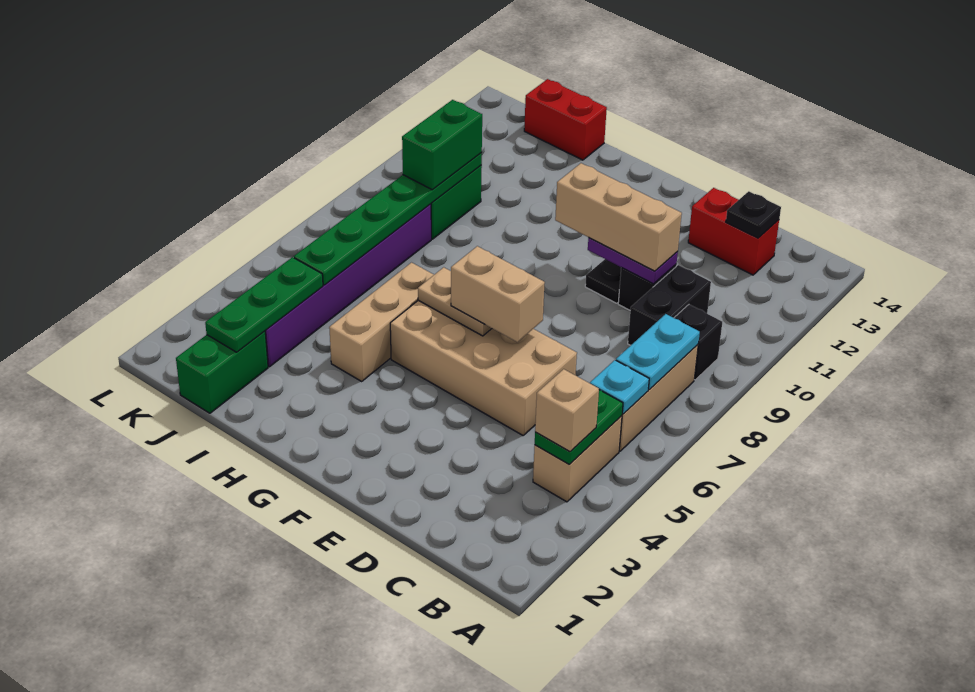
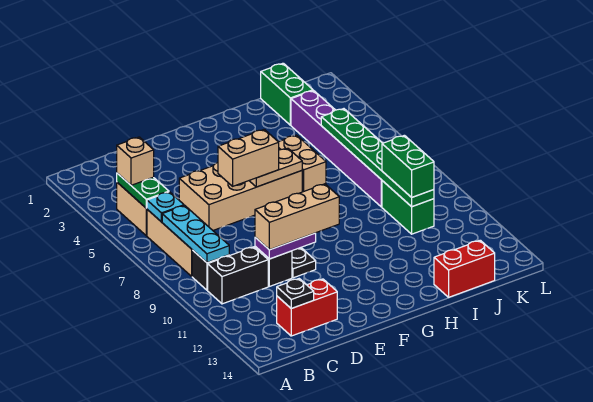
cyan 1x2 plate [616,314,700,390] -> cyan 1x3 plate [162,205,229,263]
black 1x2 brick [628,265,711,345] -> black 1x2 brick turned to [208,247,268,304]
tan 1x3 brick [329,263,434,381] -> tan 1x2 brick [279,135,326,192]
green 1x3 plate [205,257,323,352] -> none

